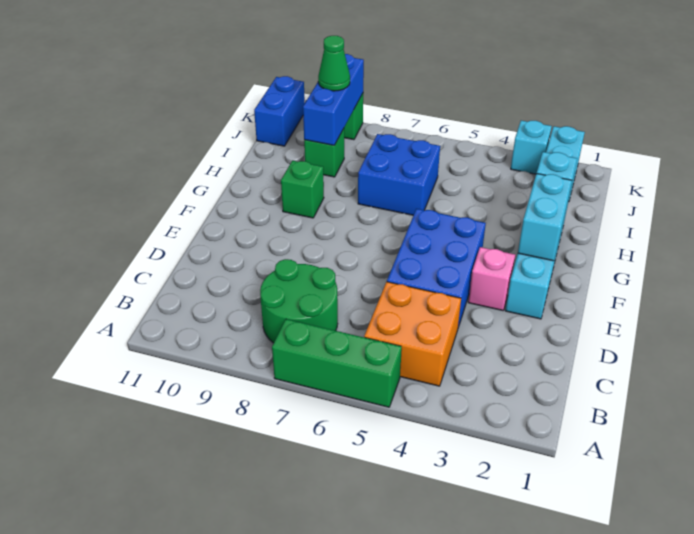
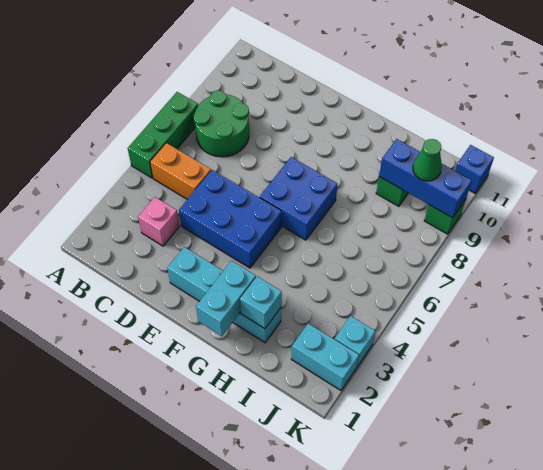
orange 2x2 brick [364,282,461,386] -> orange 1x2 brick [150,143,211,199]
pink 1x1 brick [468,247,515,310] -> pink 1x1 brick moved to [138,197,179,246]
cyan 1x2 brick [518,174,572,261] -> cyan 1x2 brick turned to [196,261,256,336]
green 1x1 brick [281,161,324,218] -> none
blue 2x2 brick [358,134,440,215] -> blue 2x2 brick moved to [260,157,338,240]
blue 1x2 brick [254,76,305,146] -> blue 1x1 brick [455,145,494,193]

